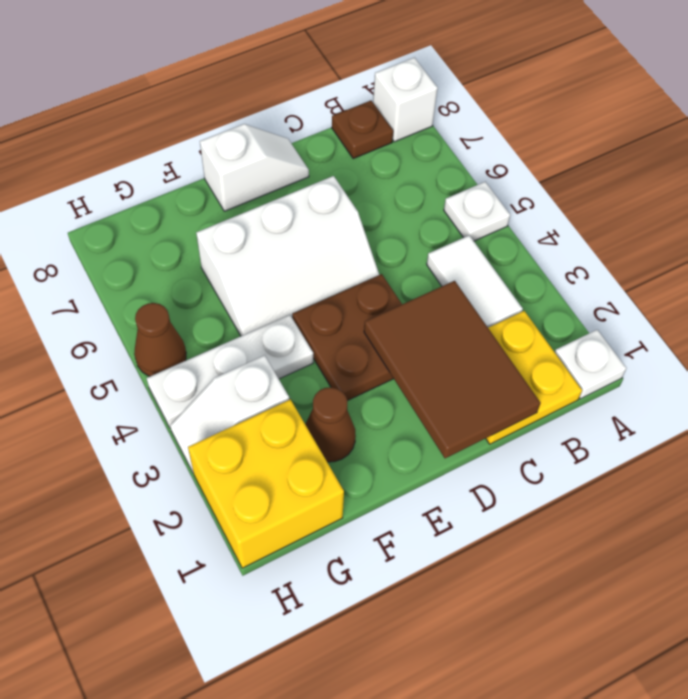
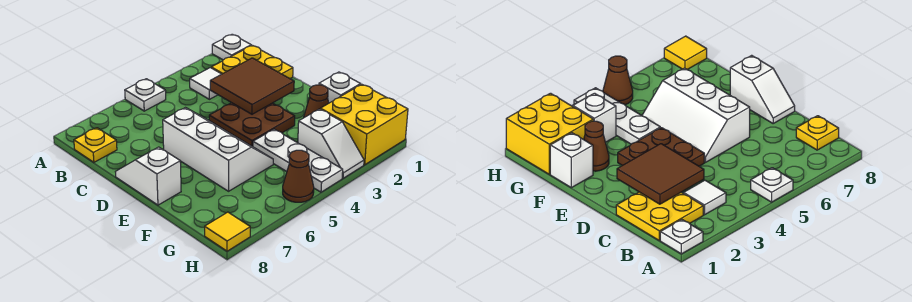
white 1x1 brick [373,58,438,142] -> white 1x1 brick moved to [319,72,361,103]
white 1x2 tile [427,235,523,327] -> white 1x1 tile [190,68,221,99]
brown 1x1 plate [332,101,393,159] -> yellow 1x1 plate [74,128,117,162]
brown 2x3 tile [364,281,540,458] -> brown 2x2 tile [210,58,294,114]
none -> yellow 1x1 tile [205,212,250,251]

